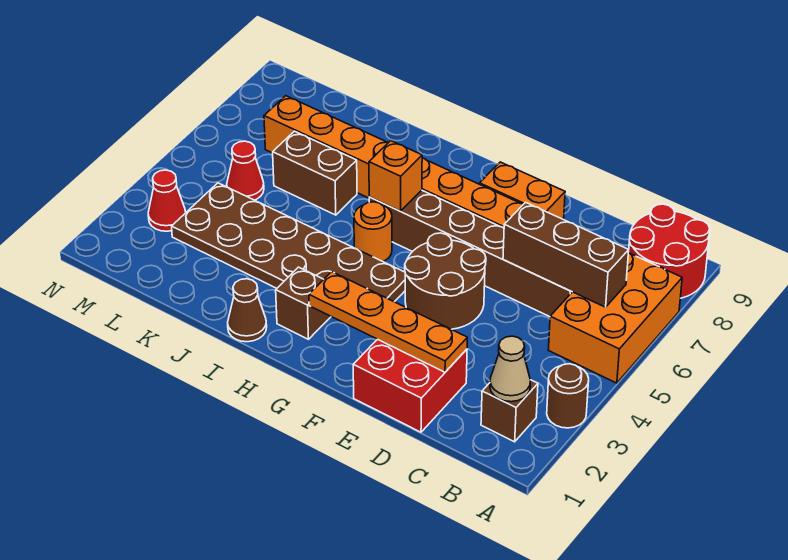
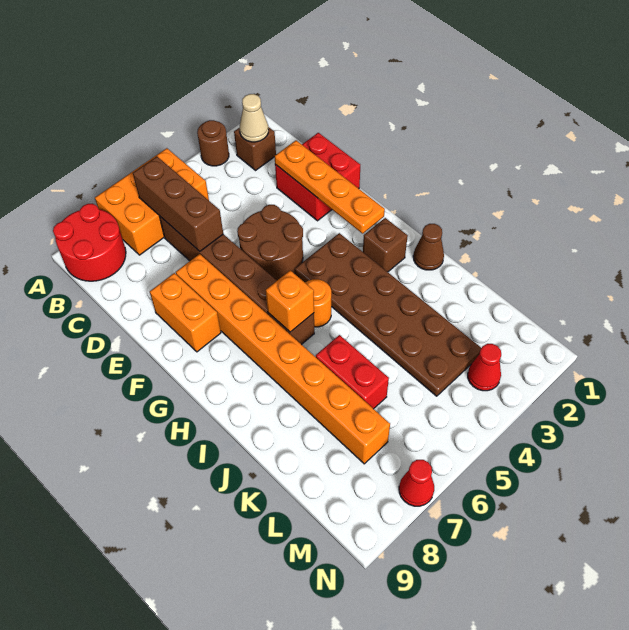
brown 1x2 brick [273,131,357,215] -> red 1x2 brick [316,335,389,409]
red 1x1 cone [227,141,264,200] -> red 1x1 cone moved to [399,460,434,506]

